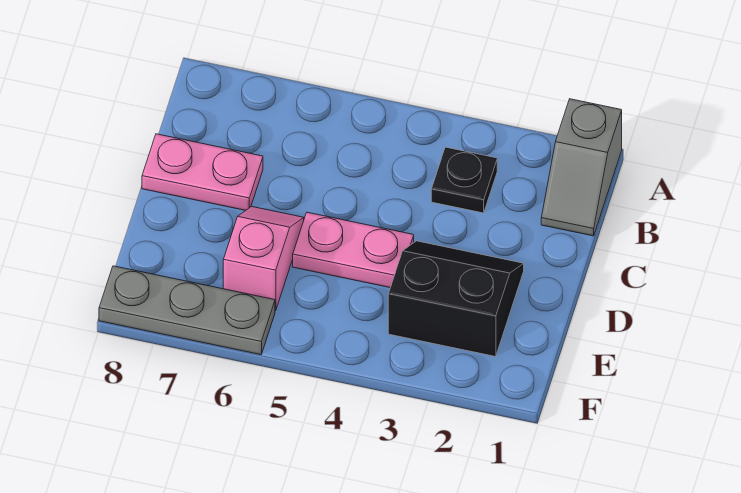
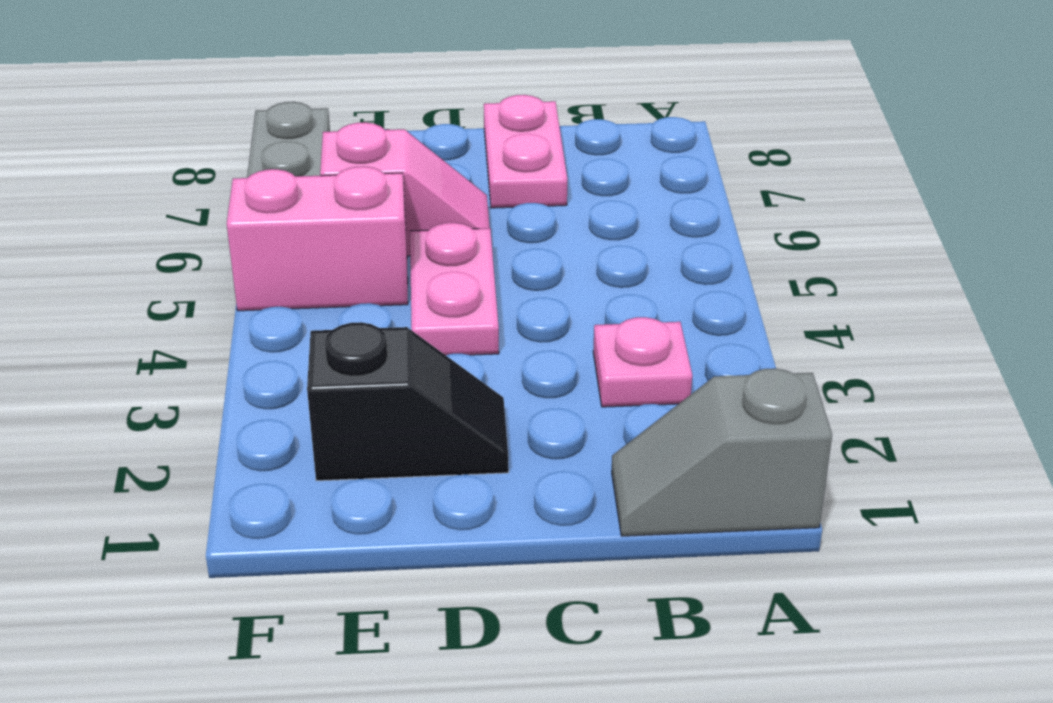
black 1x1 plate [431,147,497,213] -> pink 1x1 plate [593,317,692,407]
black 2x2 slope [388,241,524,357] -> black 1x2 slope [307,322,509,481]
none -> pink 1x2 brick [227,166,408,311]

